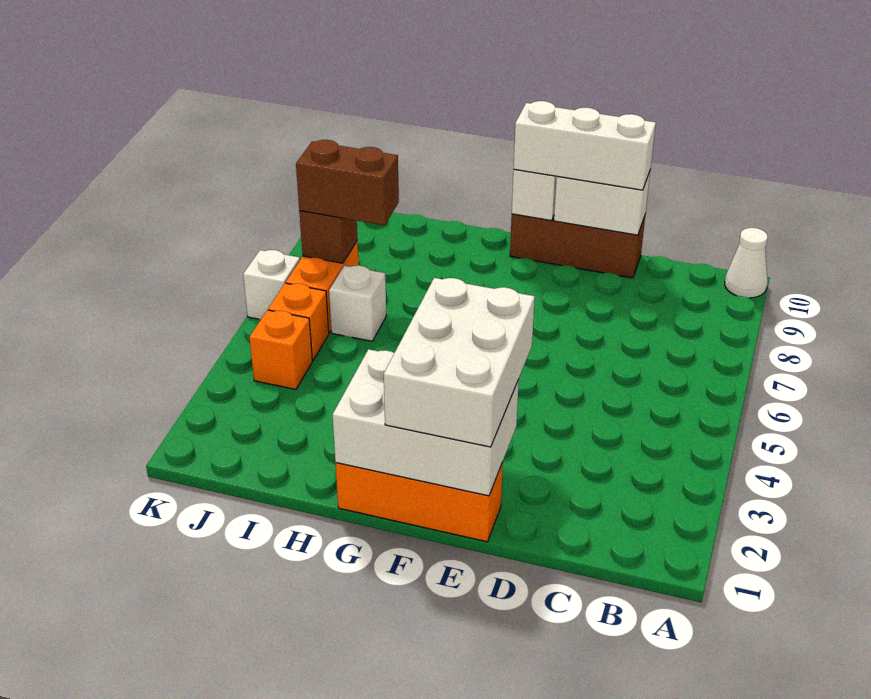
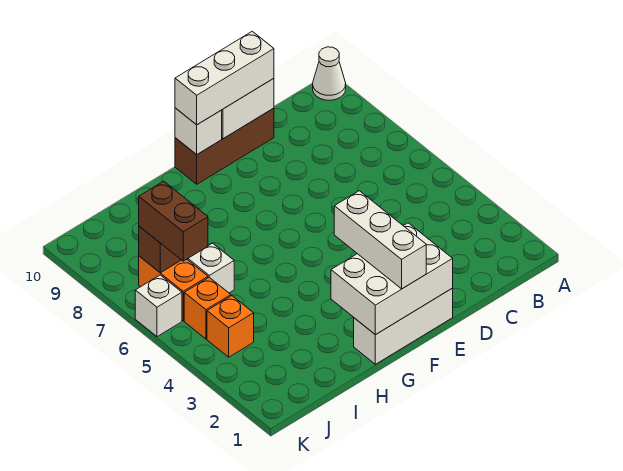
orange 1x3 brick [335,463,503,542] -> white 1x3 brick [354,288,453,364]
white 2x3 brick [384,278,535,447] -> white 1x3 brick [334,191,426,289]
brown 1x2 brick [296,140,399,225] -> brown 1x2 brick turned to [139,181,208,261]

